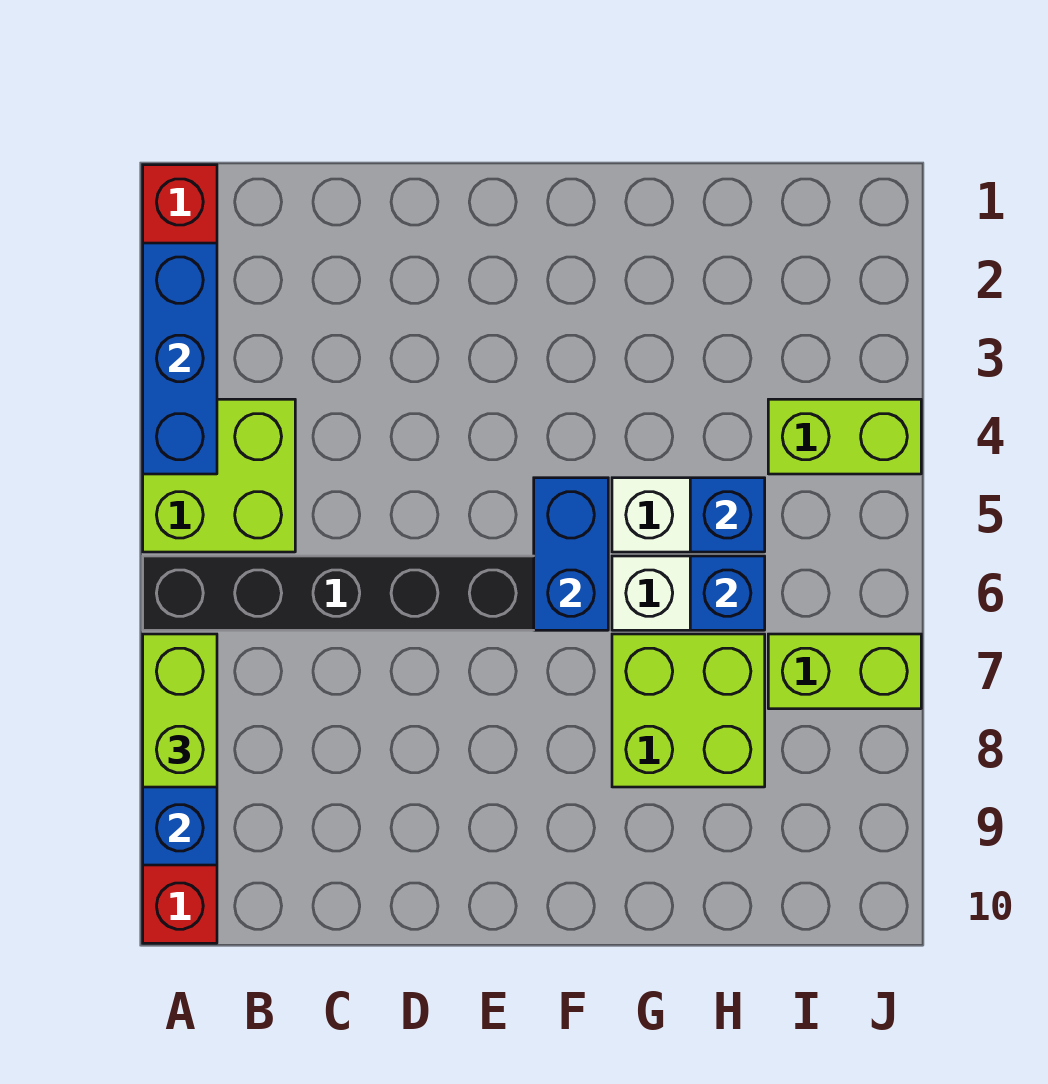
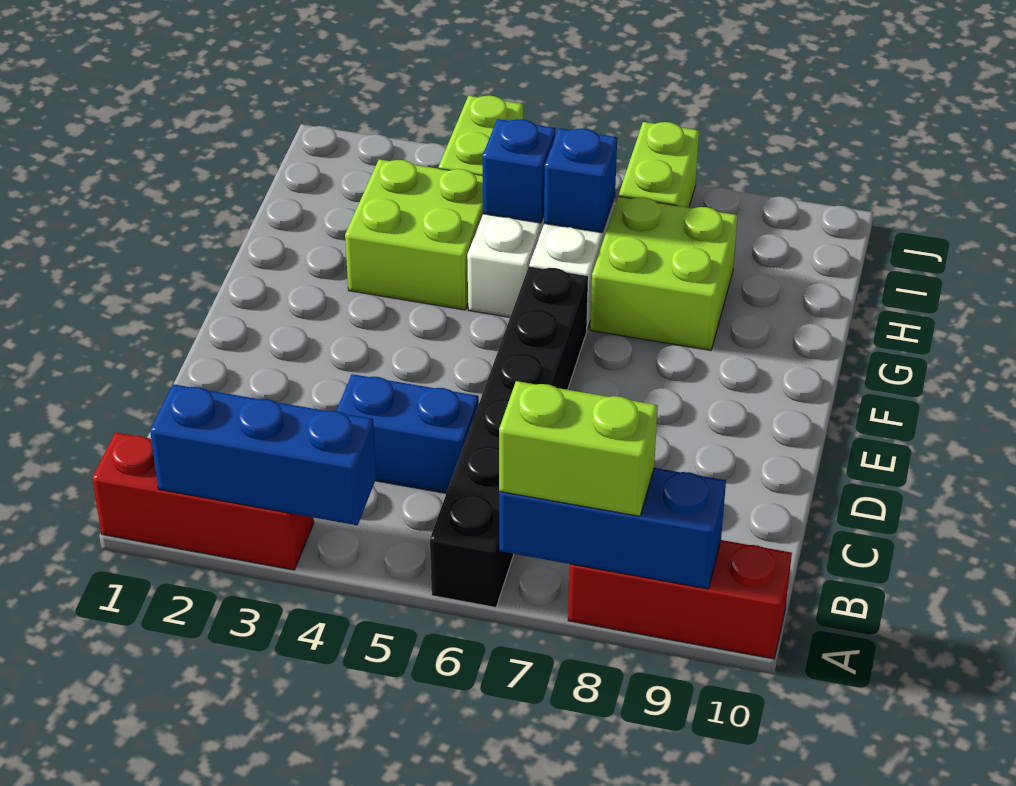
lime 2x2 brick [143,399,295,552] -> lime 2x2 brick moved to [345,159,483,310]
blue 1x2 brick [534,478,608,630] -> blue 1x2 brick moved to [336,374,479,493]

